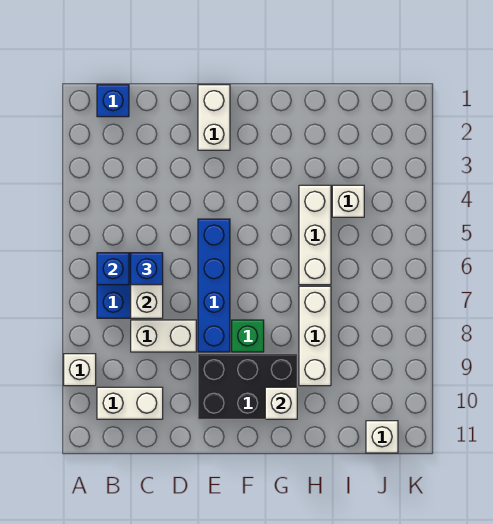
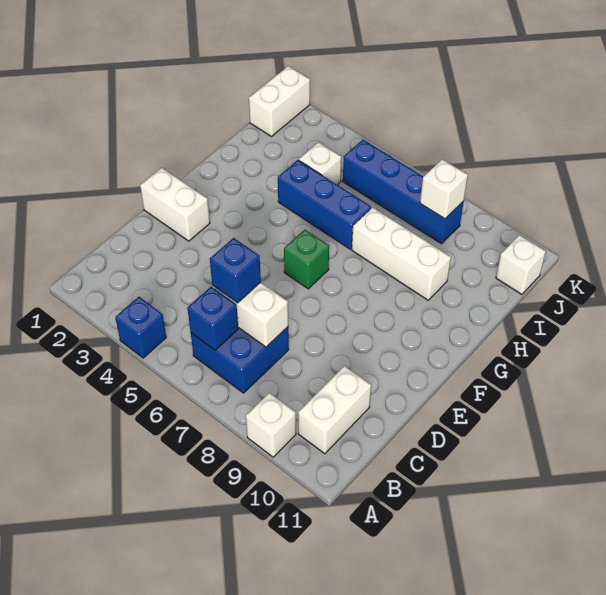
blue 1x1 brick [97,85,129,117] -> blue 1x1 brick moved to [115,297,166,358]
white 1x2 brick [131,320,196,352] -> white 1x2 brick moved to [249,66,310,136]
blue 1x4 brick [198,219,230,352] -> blue 1x4 brick moved to [343,140,464,244]
black 2x3 brick [198,354,297,419] -> none
green 1x1 brick [232,320,264,352] -> green 1x1 brick moved to [284,230,329,289]
white 1x1 brick [265,387,297,419] -> white 1x1 brick moved to [420,159,468,219]
white 1x3 brick [299,185,331,285] -> blue 1x3 brick [278,160,371,249]

